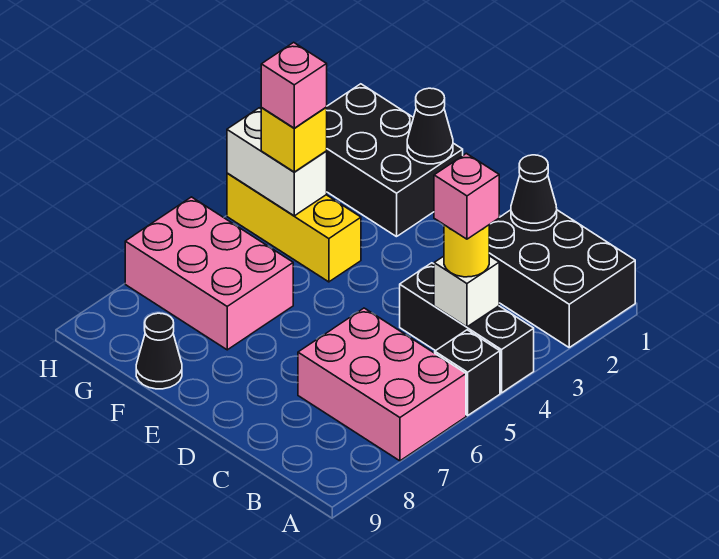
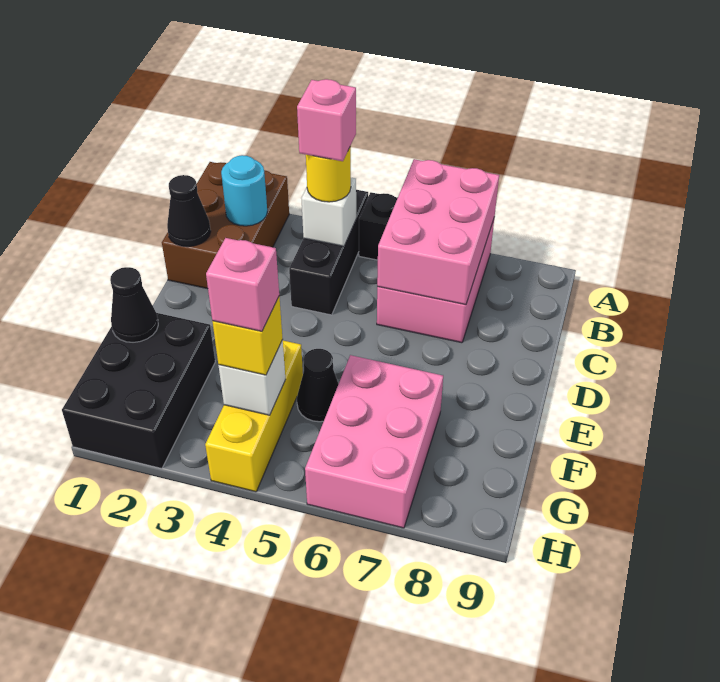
black 2x3 brick [489,210,635,347] -> brown 2x3 brick [162,162,289,289]
none -> pink 2x3 brick [377,159,499,305]
none -> cyan 1x1 round brick [221,155,267,226]
black 1x1 cone [136,313,182,389] -> black 1x1 cone moved to [297,349,339,422]
white 1x2 brick [227,108,327,216] -> white 1x1 brick [218,340,286,415]

